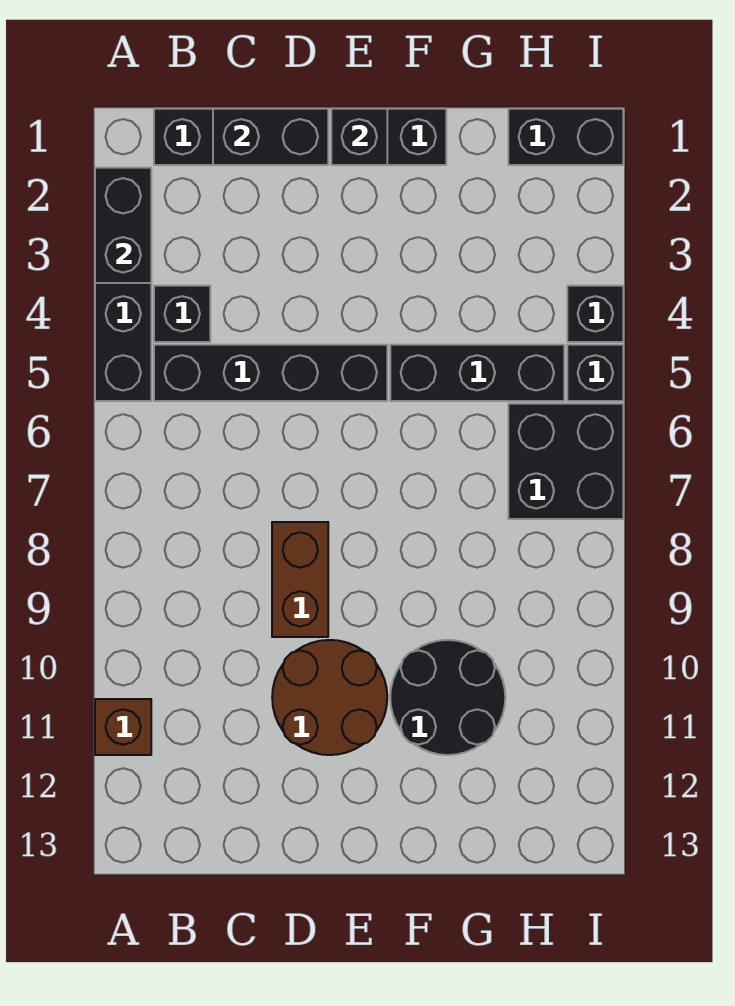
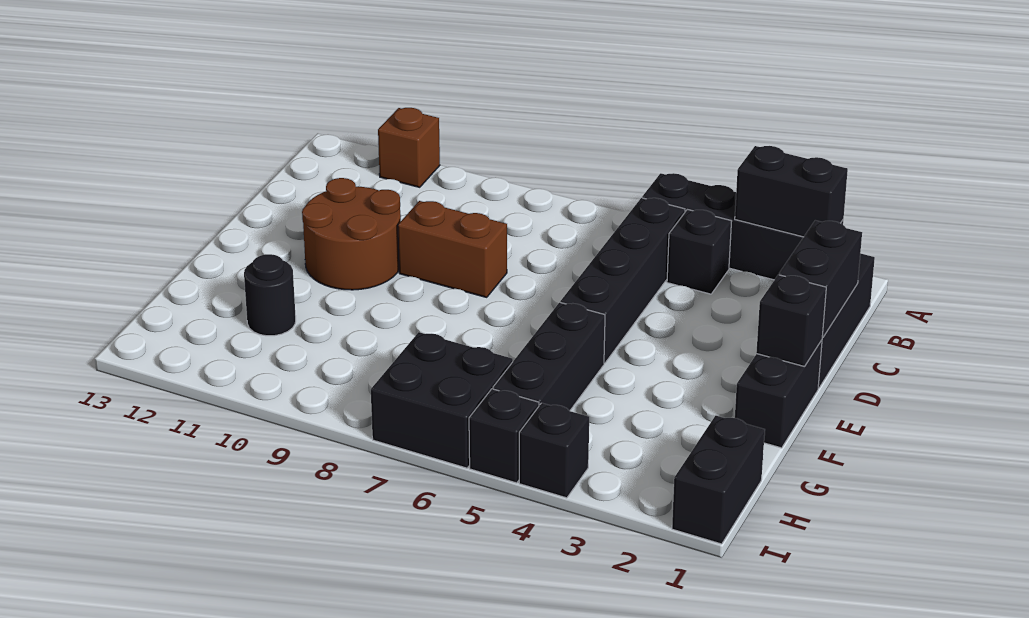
black 2x2 round brick [390,640,505,755] -> black 1x1 round brick [244,254,296,336]

